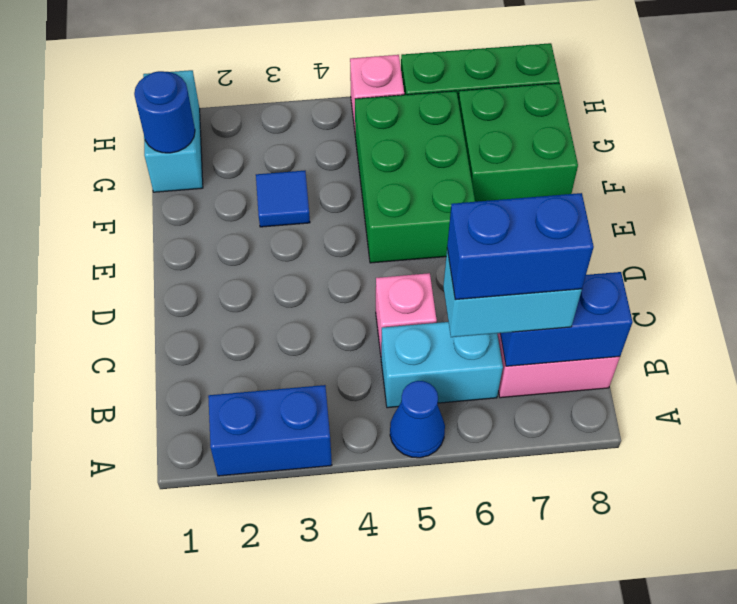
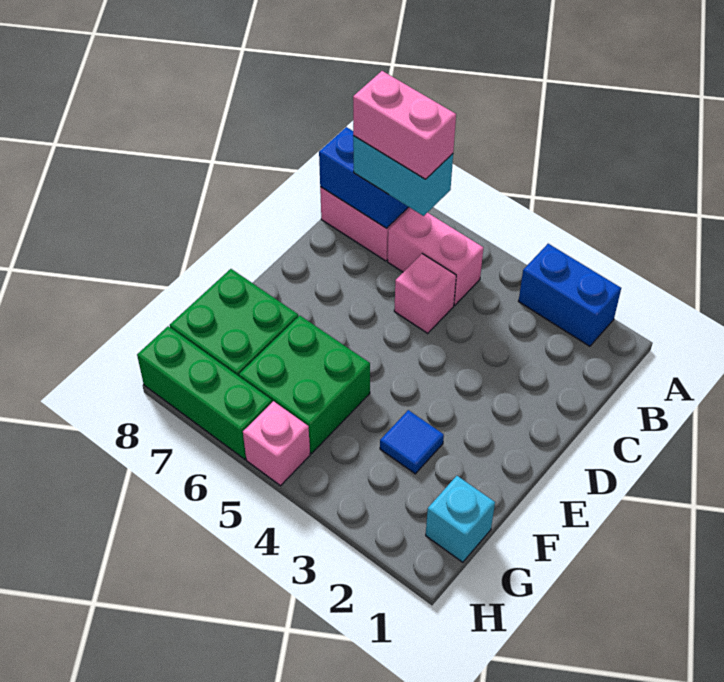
blue 1x1 cone [390,381,445,458] -> none
cyan 1x2 brick [381,322,503,408] -> pink 1x2 brick [388,208,483,305]
blue 1x2 brick [447,193,594,300] -> pink 1x2 brick [353,71,456,179]
green 2x3 brick [355,91,475,263] -> green 2x2 brick [239,316,370,453]
cyan 1x2 brick [143,70,203,192] -> cyan 1x1 brick [426,476,495,562]
blue 1x1 round brick [134,71,195,153] -> none

